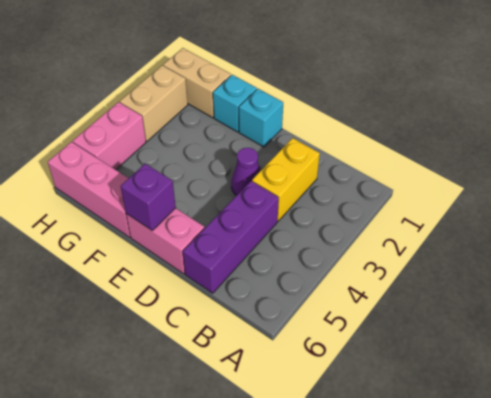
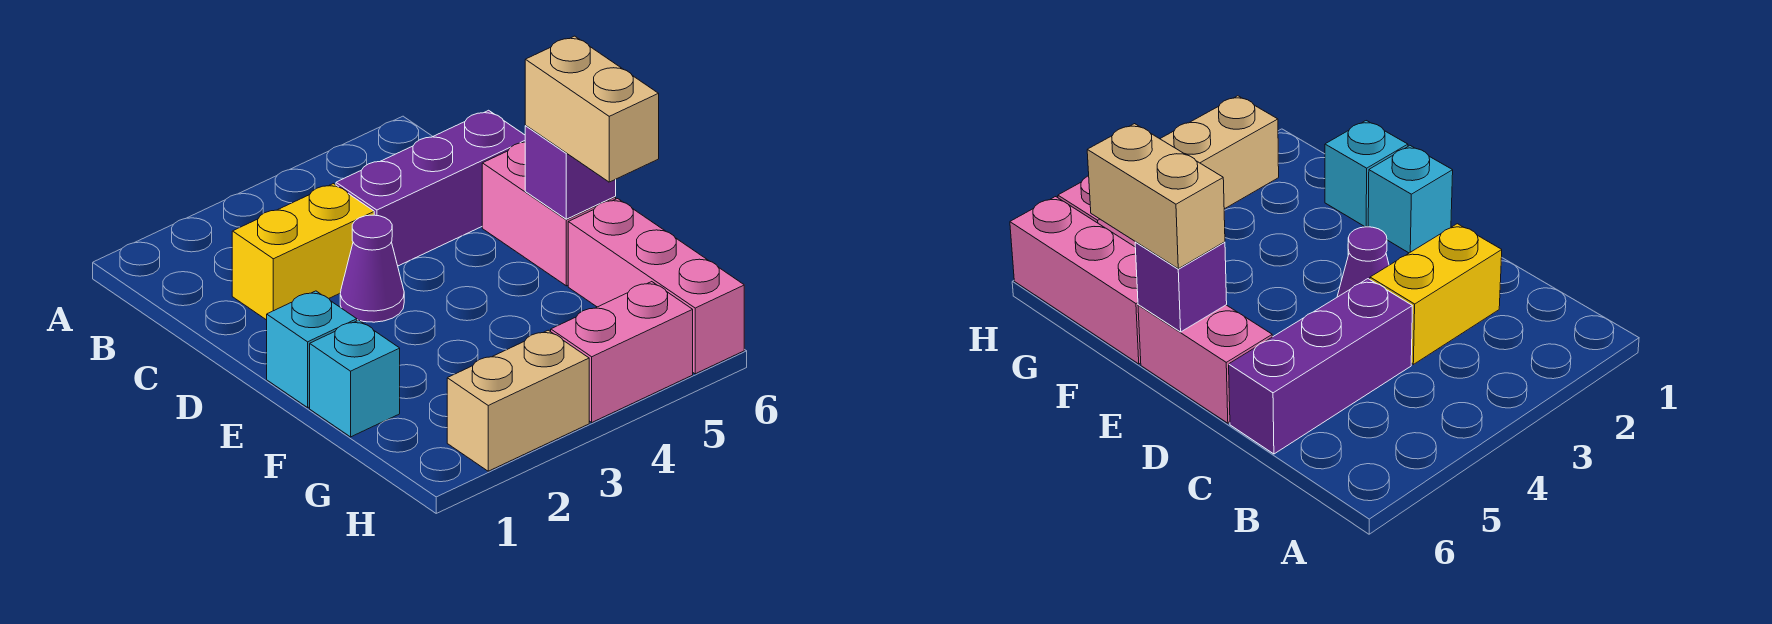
tan 1x2 brick [163,48,231,118] -> tan 1x2 brick moved to [525,36,659,182]

